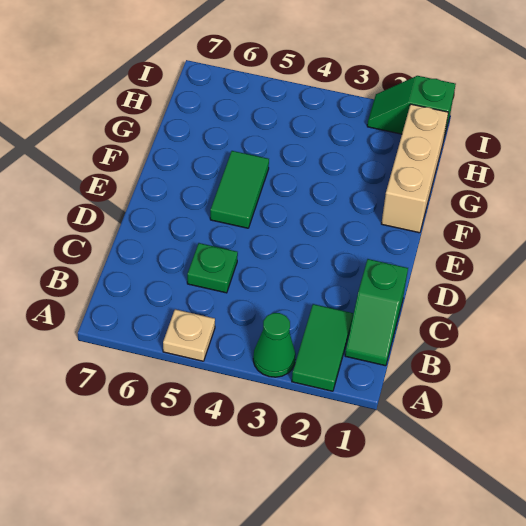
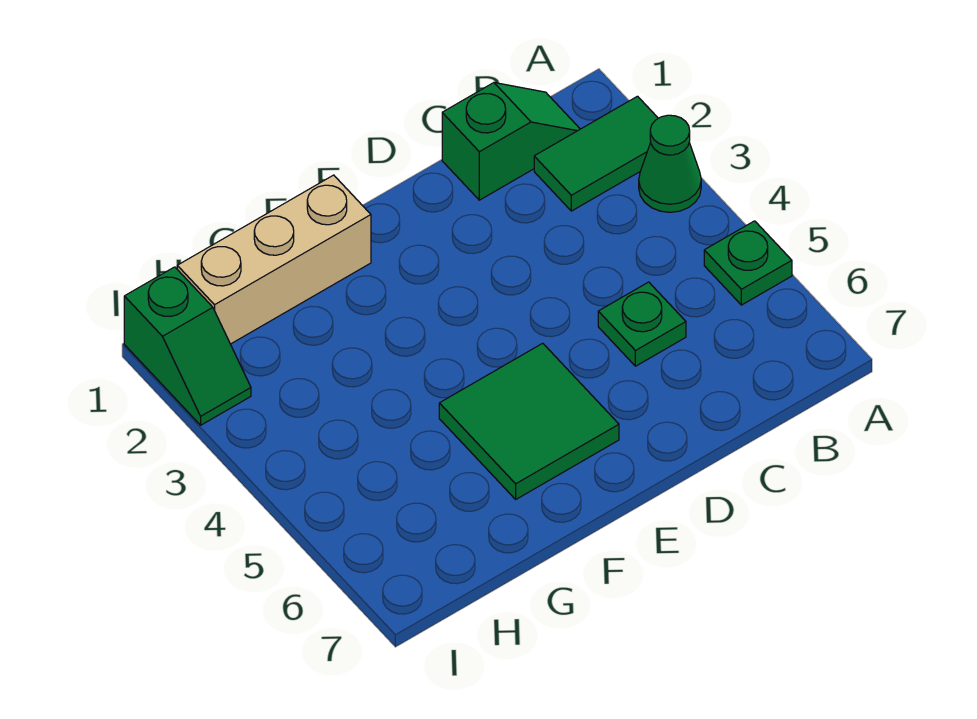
tan 1x1 plate [163,309,215,361] -> green 1x1 plate [704,221,792,305]
green 1x2 tile [210,151,269,228] -> green 2x2 tile [439,343,619,499]

